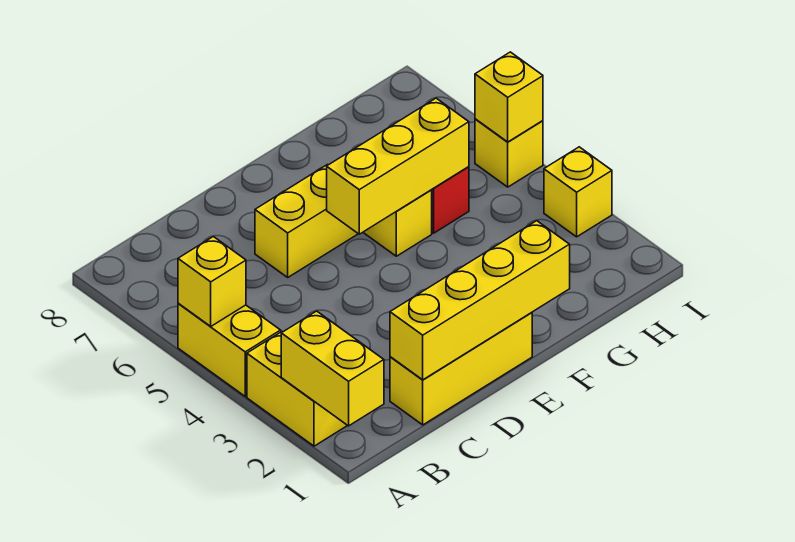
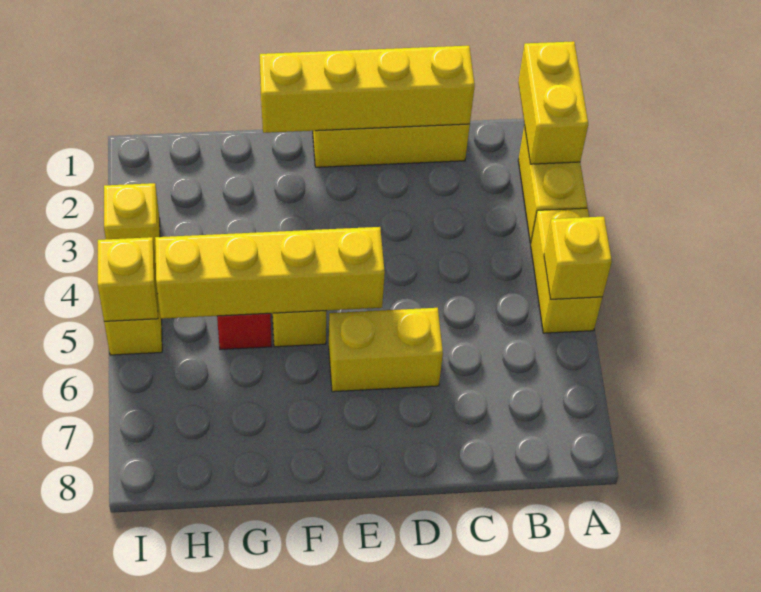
yellow 1x3 brick [327,98,469,234] -> yellow 1x4 brick [155,227,385,319]

